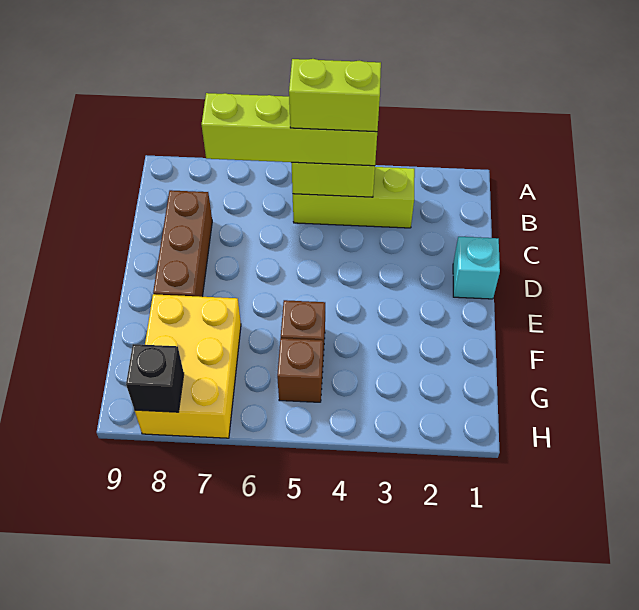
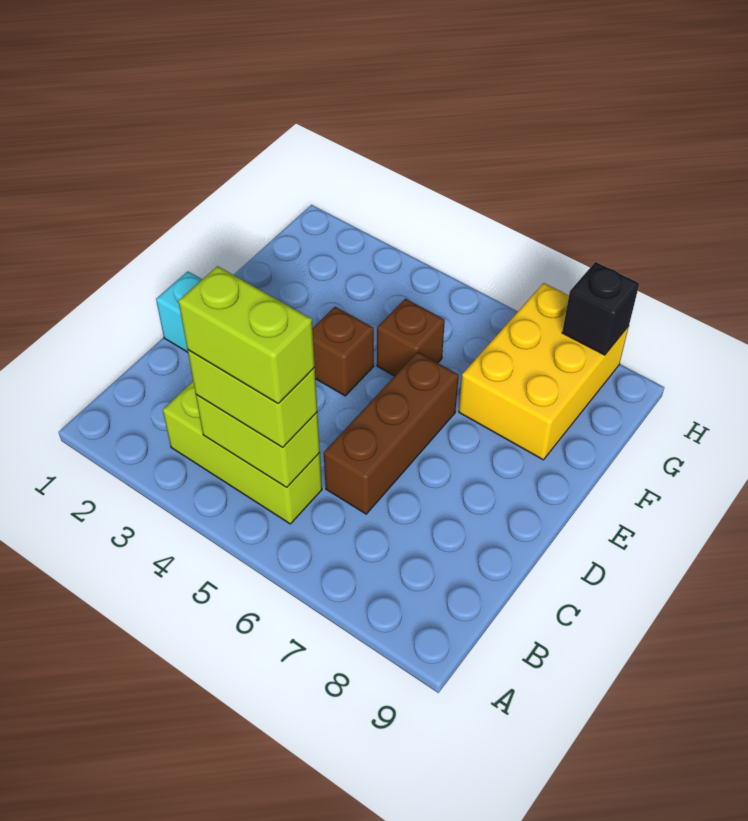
lime 1x4 brick [202,93,377,166] -> lime 1x2 brick [188,350,317,448]
brown 1x3 brick [153,190,212,297] -> brown 1x3 brick moved to [324,352,459,514]
brown 1x1 brick [277,338,323,402] -> brown 1x1 brick moved to [312,307,374,396]

